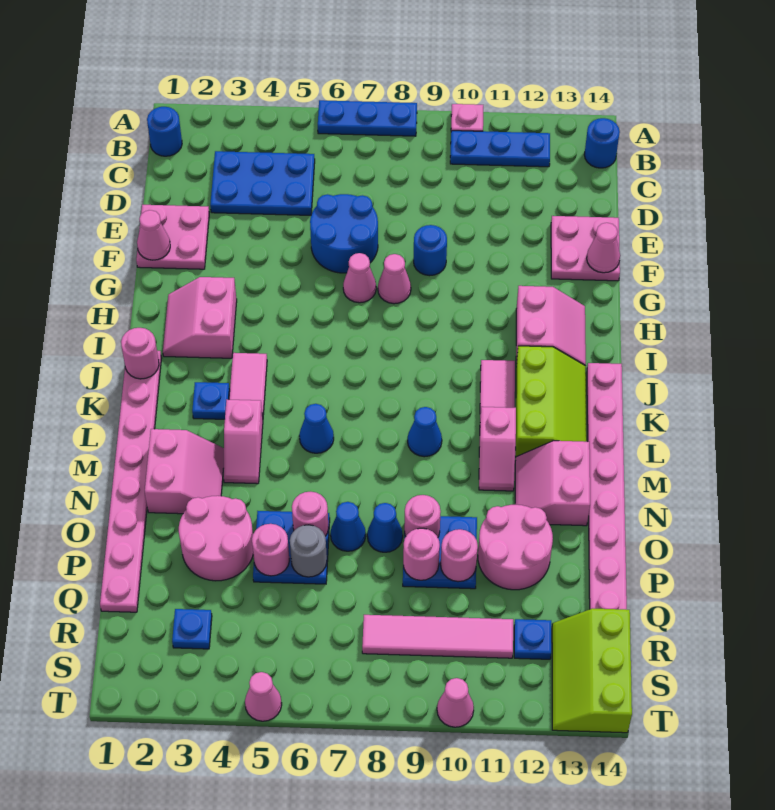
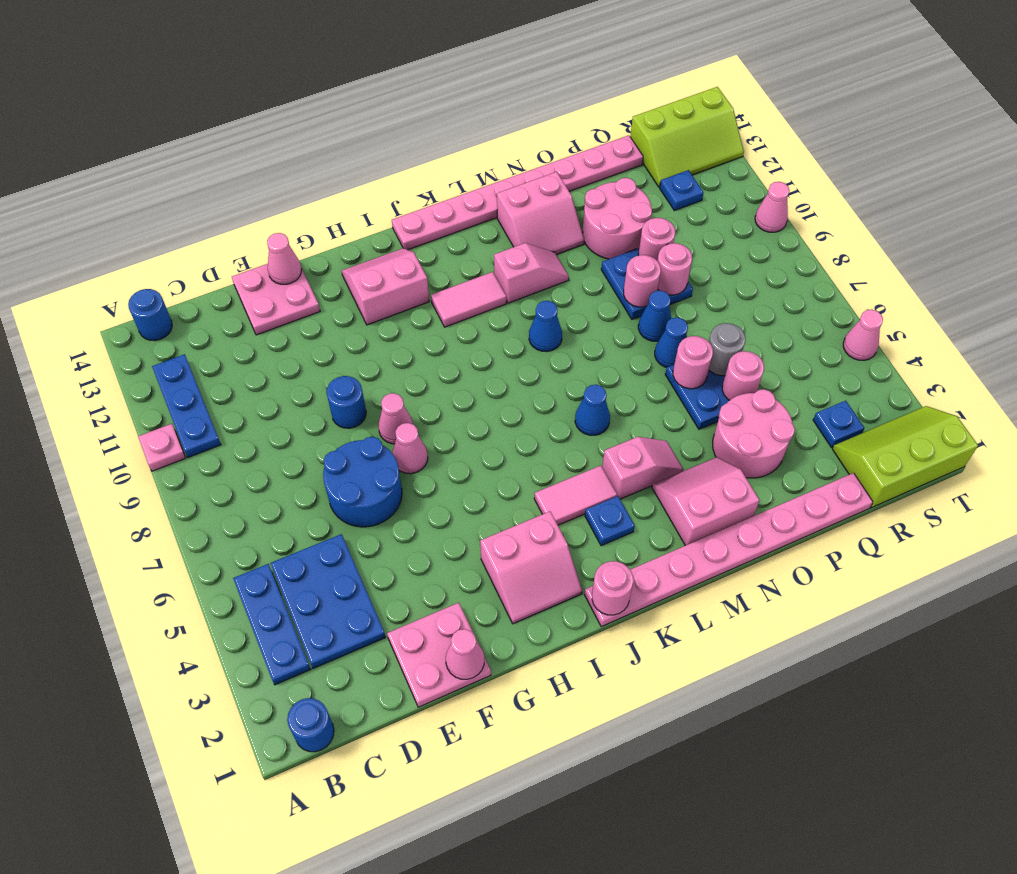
blue 1x3 plate [318,100,417,136] -> blue 1x3 plate moved to [233,564,311,685]
lime 2x3 slope [516,346,587,457] -> lime 2x3 slope moved to [833,406,978,508]
pink 1x4 tile [362,615,513,658] -> none

